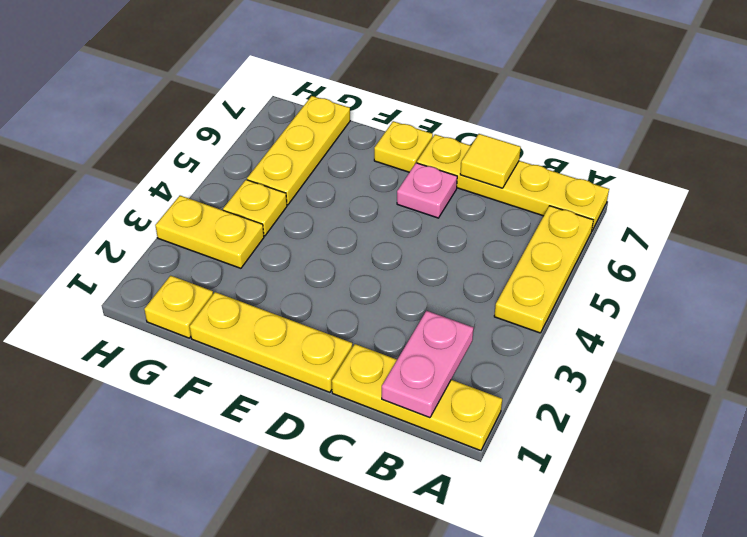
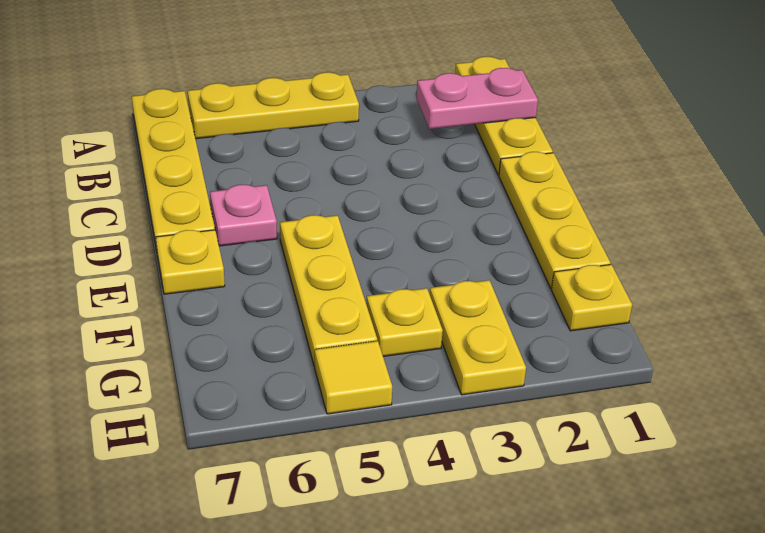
yellow 1x1 tile [460,134,521,188] -> yellow 1x1 tile moved to [315,341,392,414]
yellow 1x3 plate [247,96,350,205] -> yellow 1x3 plate turned to [280,215,377,366]

